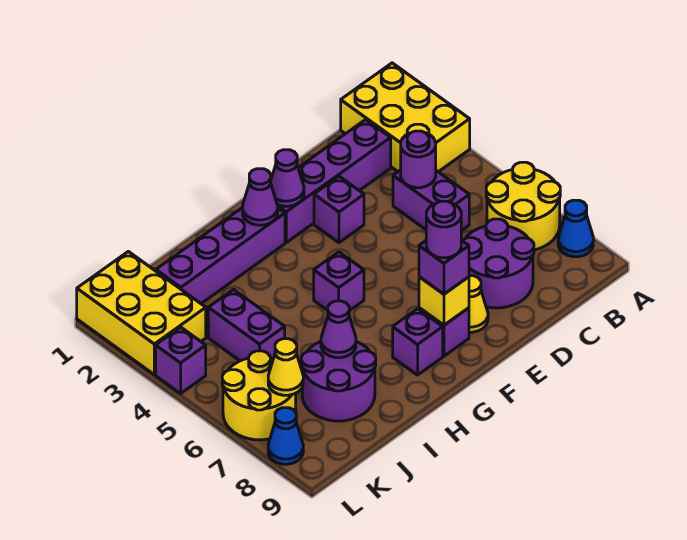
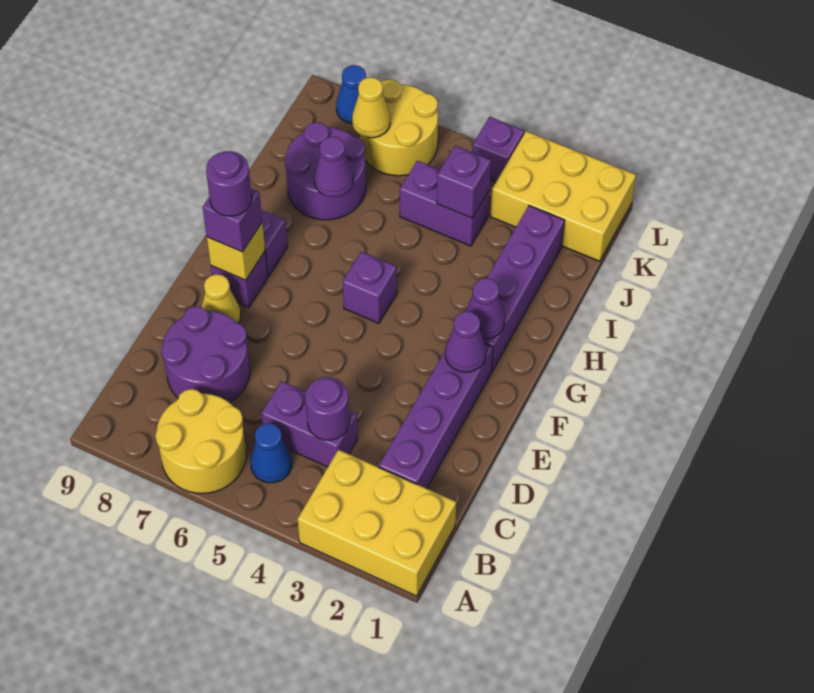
blue 1x1 cone [558,200,593,257] -> blue 1x1 cone moved to [250,423,292,483]
purple 1x1 brick [314,176,364,243] -> purple 1x1 brick moved to [437,146,491,218]

